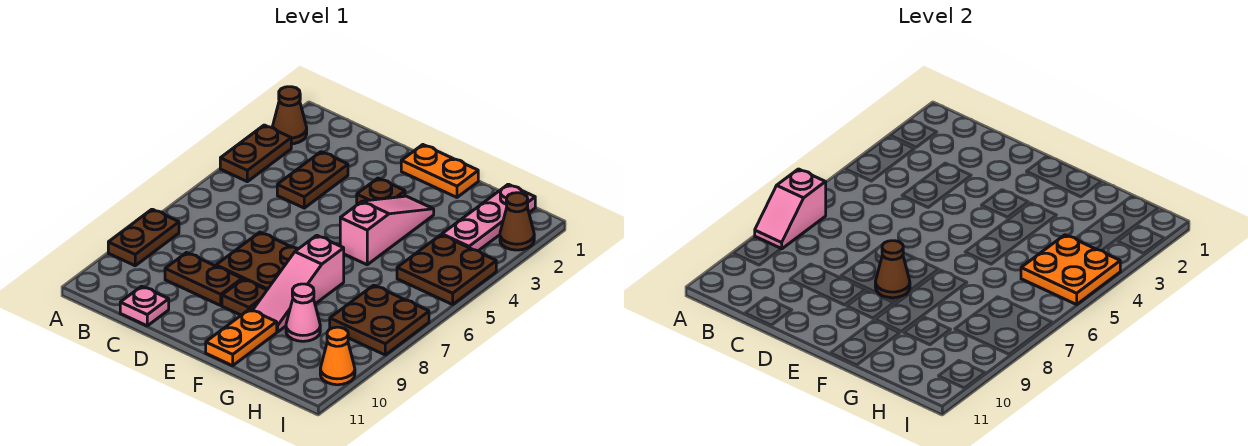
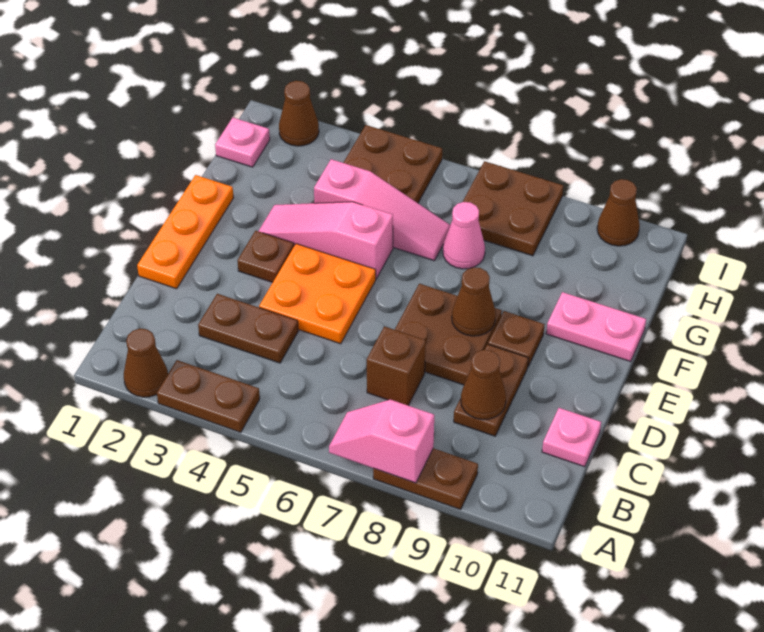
pink 1x2 slope [755,169,826,249] -> pink 1x2 slope turned to [329,400,434,483]
none -> brown 1x1 brick [367,327,426,406]
none -> brown 1x1 cone [461,350,506,420]
orange 1x2 plate [401,145,478,197] -> orange 1x3 plate [137,175,234,289]
pink 1x3 slope [253,235,344,332] -> pink 1x3 slope moved to [314,159,450,261]
orange 1x2 plate [206,309,277,366] -> pink 1x2 plate [546,292,646,361]
pink 1x1 cone [286,284,320,341] -> pink 1x1 cone moved to [443,202,485,269]
pink 1x3 plate [442,184,535,251] -> pink 1x1 plate [215,118,270,167]
orange 2x2 plate [1021,235,1120,304] -> orange 2x2 plate moved to [259,244,376,344]
orange 1x1 cone [320,327,355,385] -> brown 1x1 cone [597,179,640,246]

